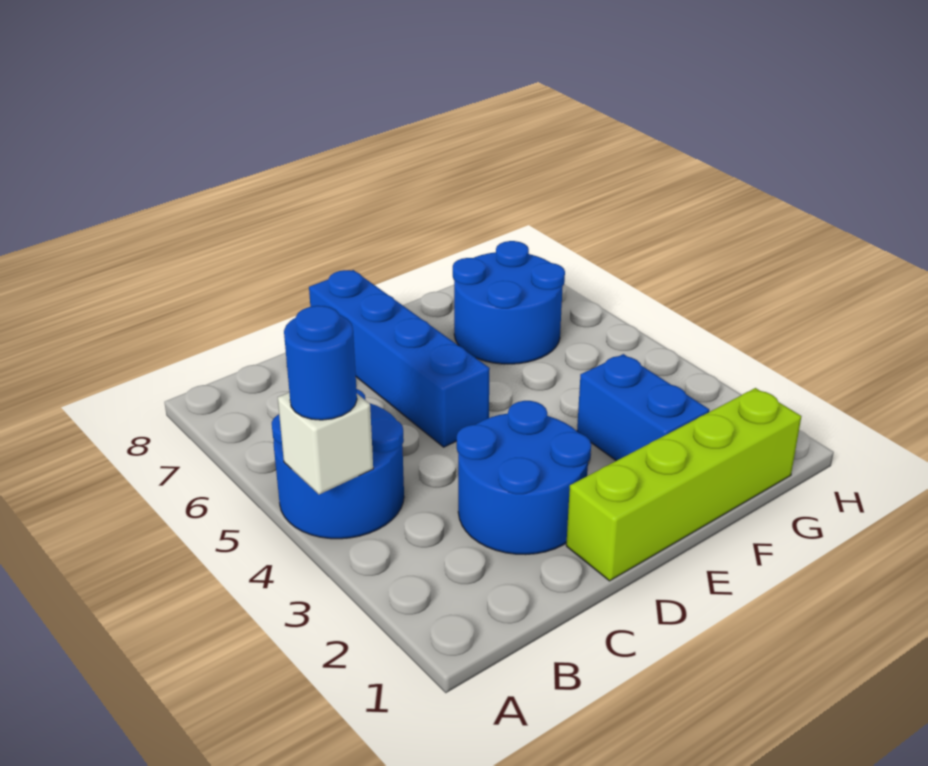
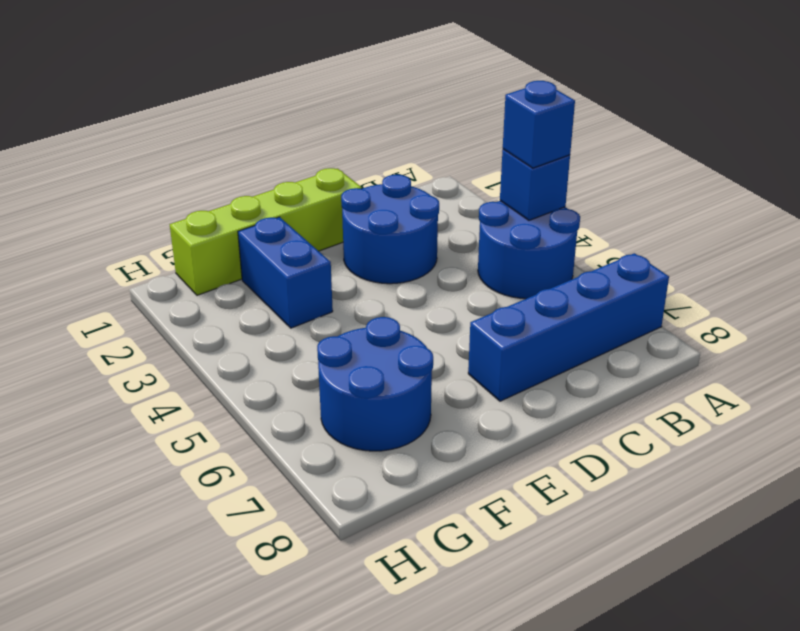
white 1x1 brick [278,393,373,494] -> blue 1x1 brick [500,149,570,220]
blue 1x1 round brick [284,306,357,420] -> blue 1x1 brick [503,81,575,168]
blue 1x4 brick [309,270,490,447] -> blue 1x4 brick turned to [468,253,669,401]

